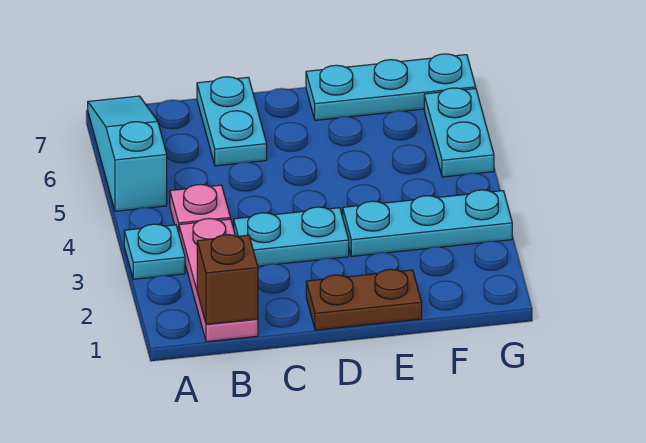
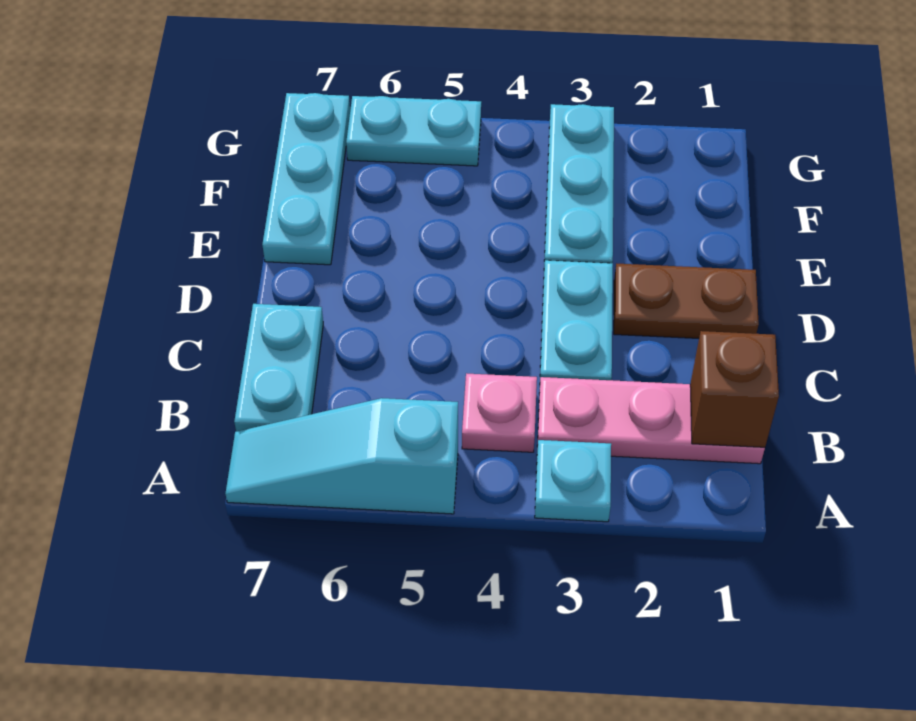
cyan 1x2 plate [197,77,267,166] -> cyan 1x2 plate turned to [234,304,323,432]
brown 1x2 plate [306,269,422,330] -> brown 1x2 plate turned to [614,264,759,338]

